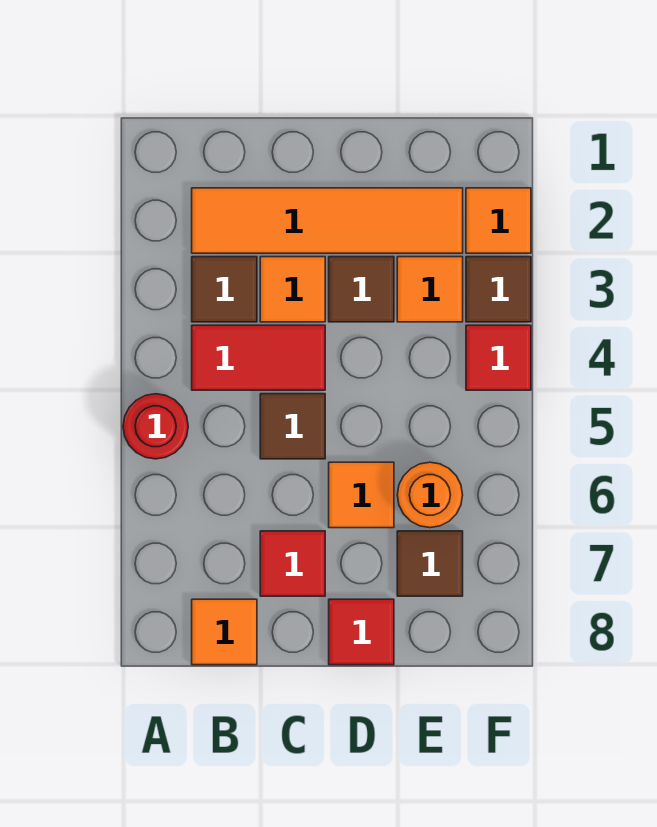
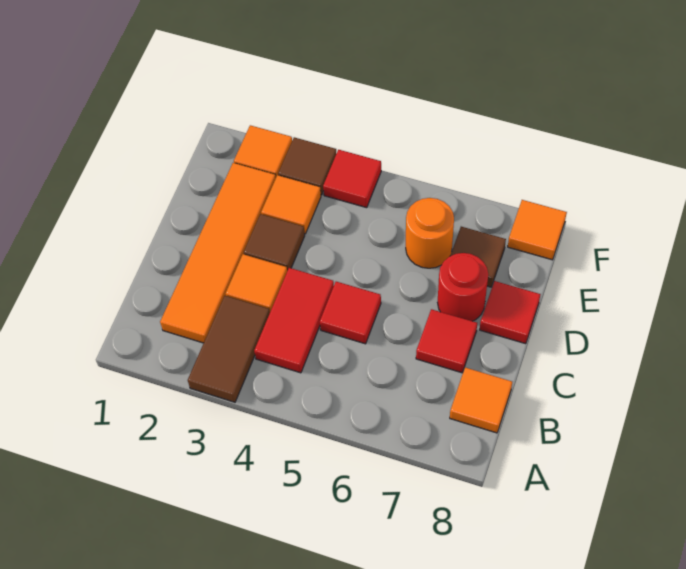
red 1x1 round brick [123,394,188,459] -> red 1x1 round brick moved to [438,253,488,321]
brown 1x1 tile [192,257,257,322] -> brown 1x2 tile [188,296,270,402]
brown 1x1 tile [260,394,325,459] -> red 1x1 tile [320,282,381,344]
orange 1x1 tile [329,462,394,528] -> orange 1x1 tile moved to [508,200,567,260]

